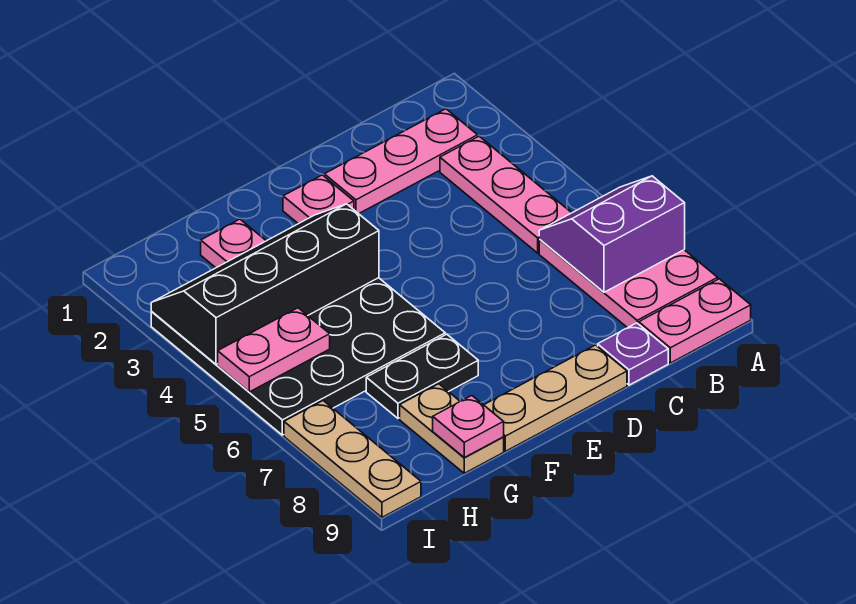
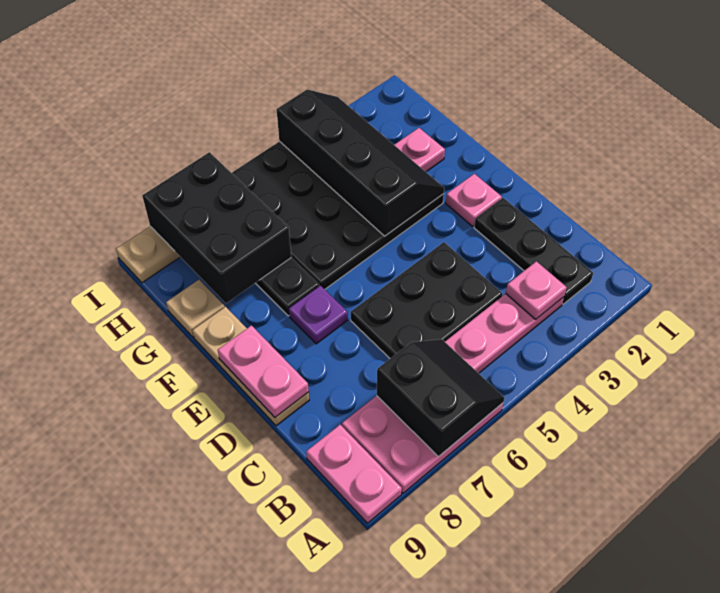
purple 2x2 slope [539,176,685,292] -> black 2x2 slope [377,339,504,457]
pink 1x3 plate [324,109,478,214] -> black 1x3 plate [474,198,593,304]
none -> black 2x3 plate [351,242,503,358]
purple 1x1 plate [598,323,668,385] -> purple 1x1 plate moved to [289,286,348,344]
none -> black 2x3 brick [142,152,291,303]
tan 1x2 plate [400,384,504,473] -> tan 1x1 plate [166,280,225,337]
pink 1x1 plate [433,396,504,457] -> pink 1x1 plate moved to [506,261,567,319]
pink 1x2 plate [218,308,330,392] -> pink 1x2 plate moved to [218,325,309,417]

